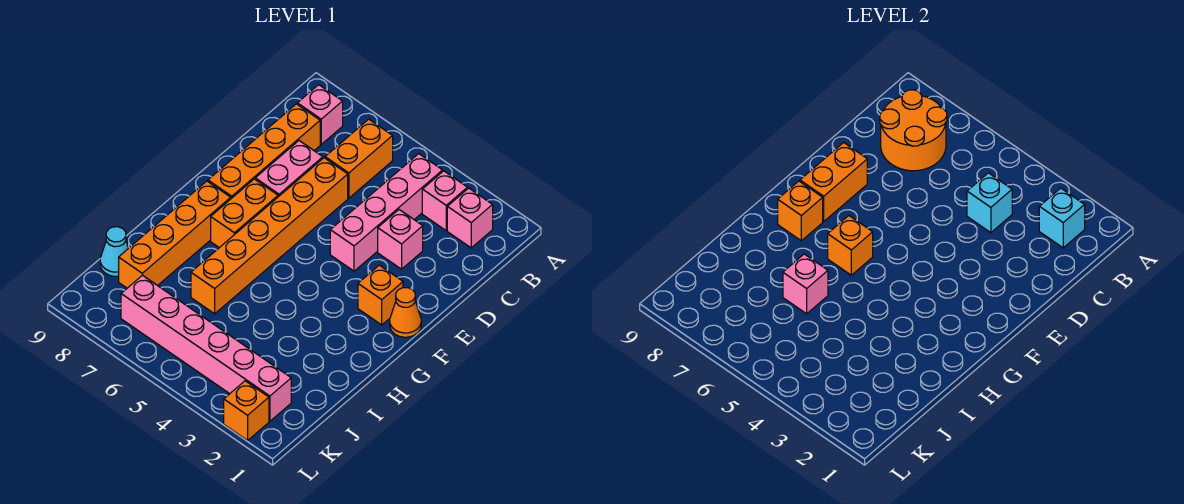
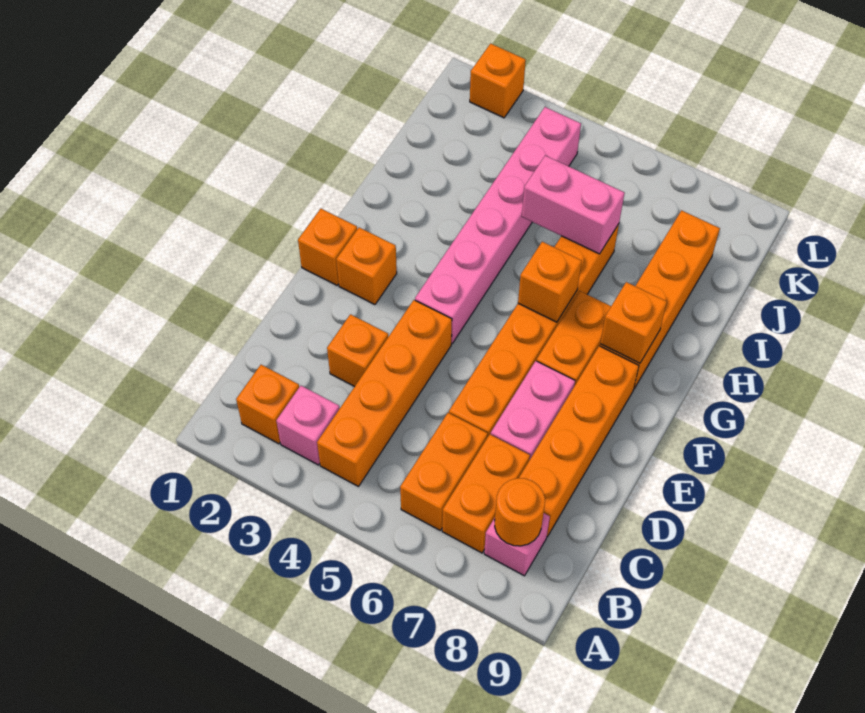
pink 1x1 brick [447,188,493,248] -> orange 1x1 brick [236,365,299,444]
cyan 1x1 brick [1039,188,1085,248] -> none
pink 1x4 brick [330,154,443,271] -> orange 1x4 brick [317,300,452,487]
orange 2x2 round brick [880,90,947,171] -> orange 1x1 round brick [495,478,545,546]
cyan 1x1 brick [967,173,1012,233] -> none
pink 1x1 brick [378,210,423,269] -> orange 1x1 brick [327,314,388,387]
orange 1x2 brick [800,142,867,221] -> orange 1x2 brick moved to [442,434,530,553]
orange 1x1 cone [390,288,421,337] -> orange 1x1 brick [298,209,357,285]
pink 1x1 brick [783,254,828,314] -> pink 1x2 brick [522,156,625,254]
cyan 1x1 cone [100,227,128,276] -> none
pink 1x6 brick [121,275,291,421] -> pink 1x6 brick turned to [415,107,581,343]

